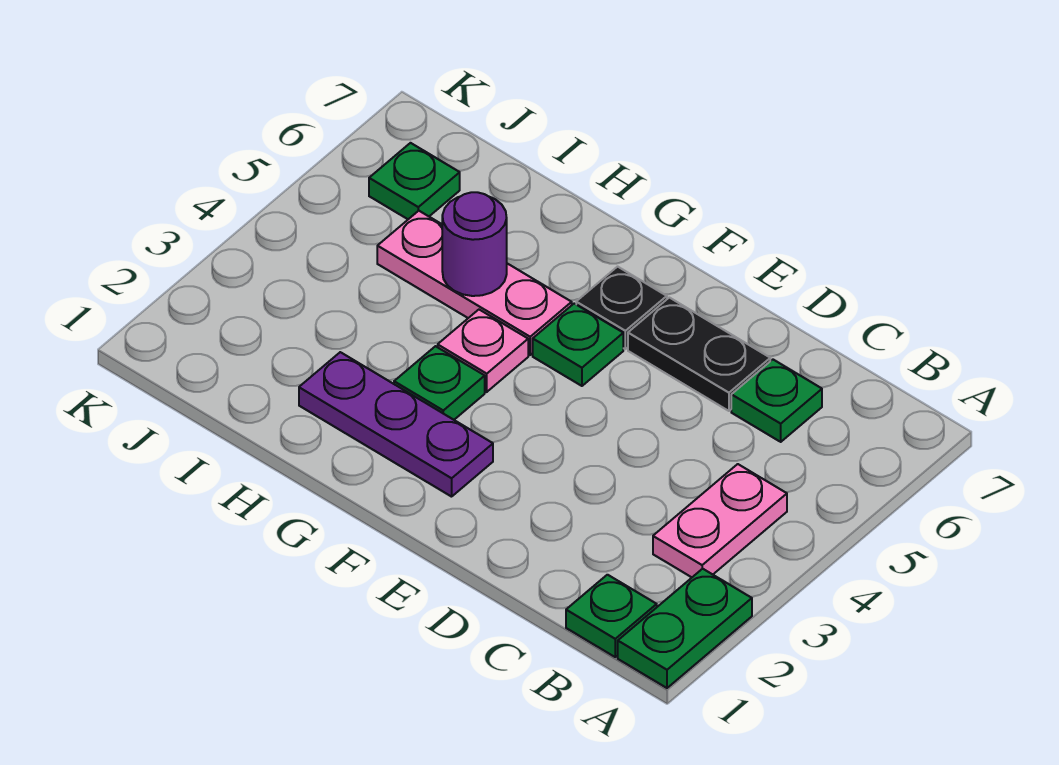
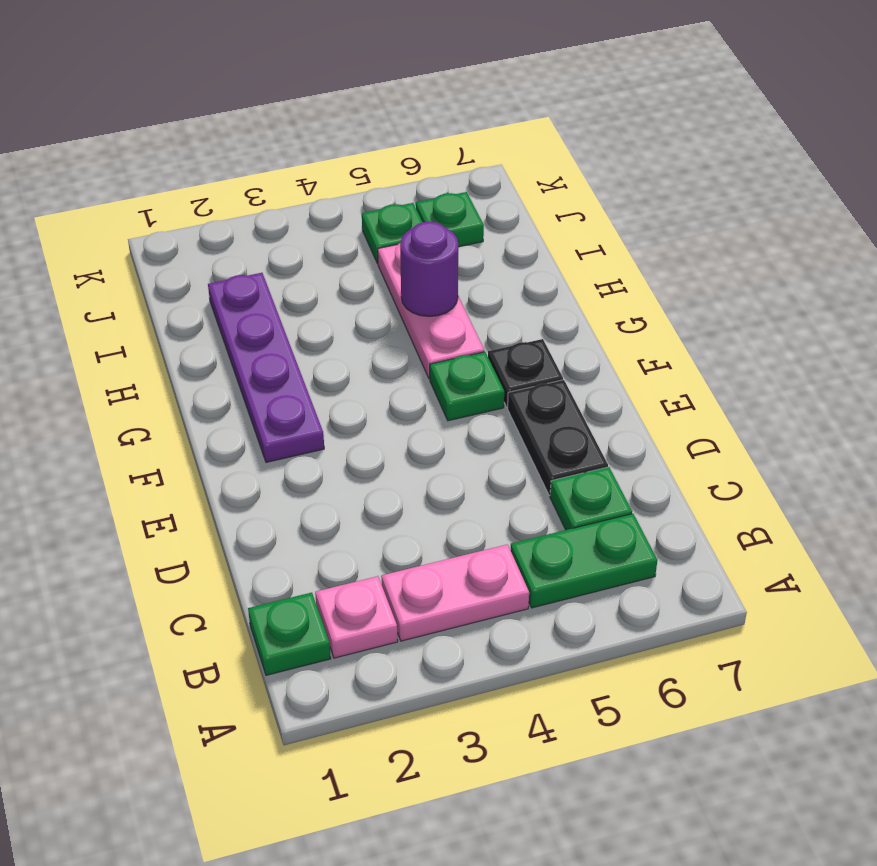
green 1x2 plate [618,569,752,688] -> green 1x2 plate moved to [511,514,657,608]
purple 1x3 plate [299,352,493,497] -> purple 1x4 plate [208,273,324,462]
green 1x1 plate [394,346,485,420] -> green 1x1 plate moved to [362,203,422,264]
pink 1x1 plate [438,310,528,392] -> pink 1x1 plate moved to [315,576,398,658]

